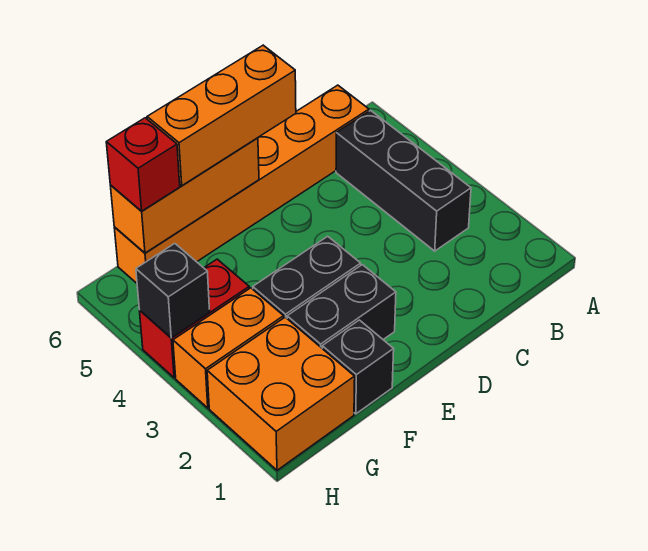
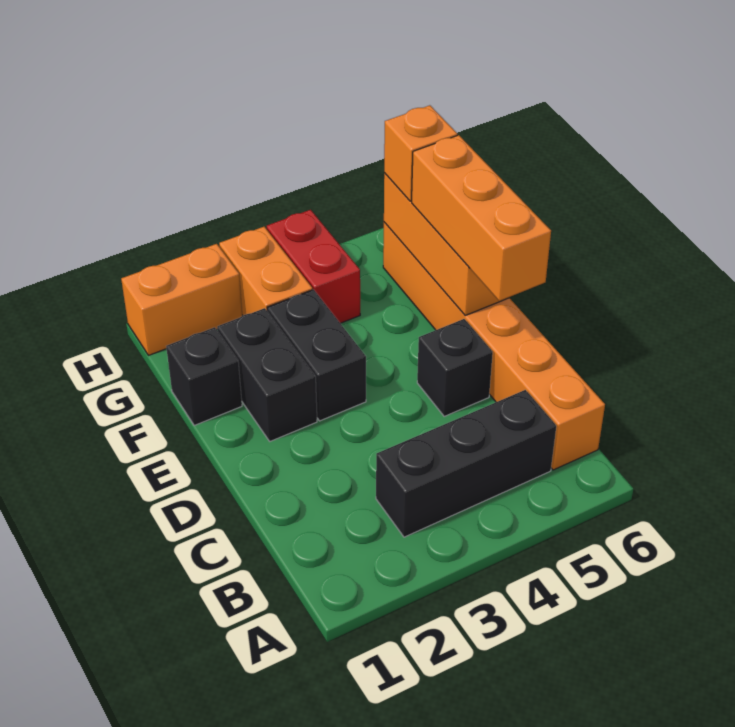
orange 2x2 brick [207,317,355,470] -> orange 1x2 brick [121,244,243,355]
red 1x1 brick [106,118,180,211] -> orange 1x1 brick [384,105,457,201]
black 1x1 brick [136,244,210,338] -> black 1x1 brick moved to [417,319,493,416]

